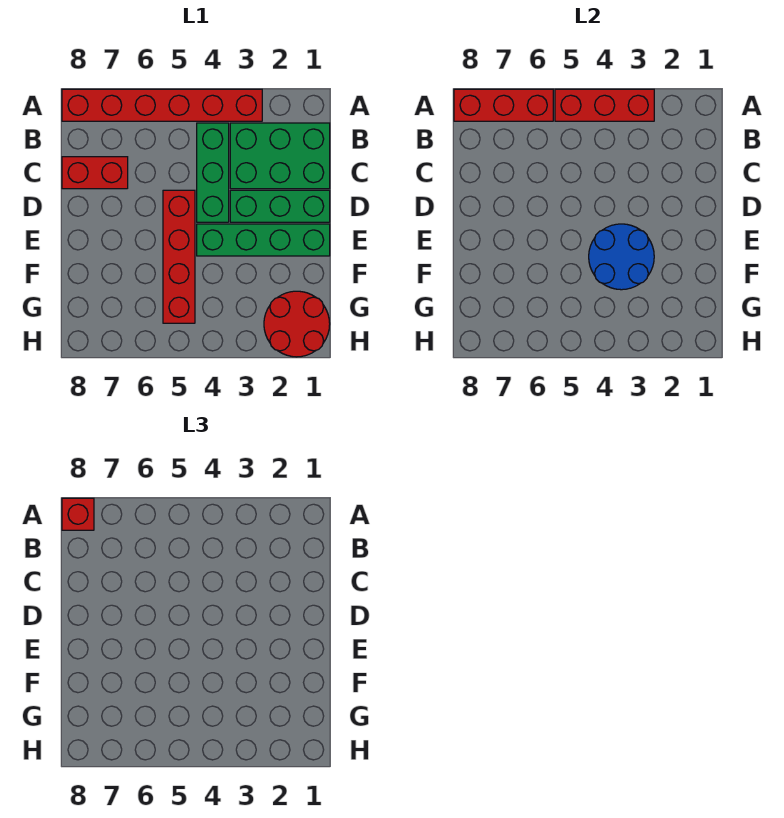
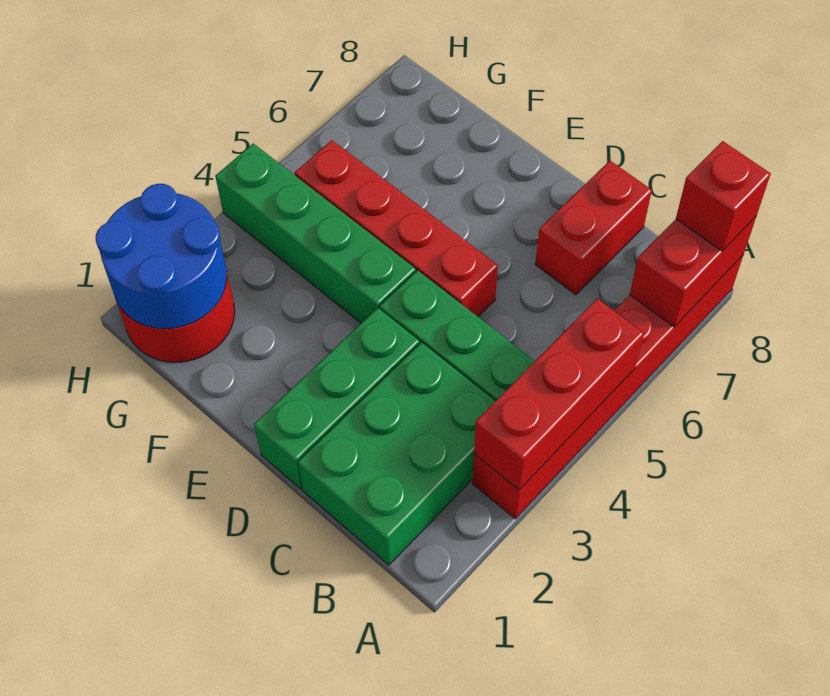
red 1x3 brick [454,89,553,121] -> red 1x2 brick [630,217,756,327]
green 1x4 brick [197,224,330,256] -> green 1x4 brick turned to [215,143,416,323]
blue 2x2 round brick [589,224,654,290] -> blue 2x2 round brick moved to [96,184,227,329]

